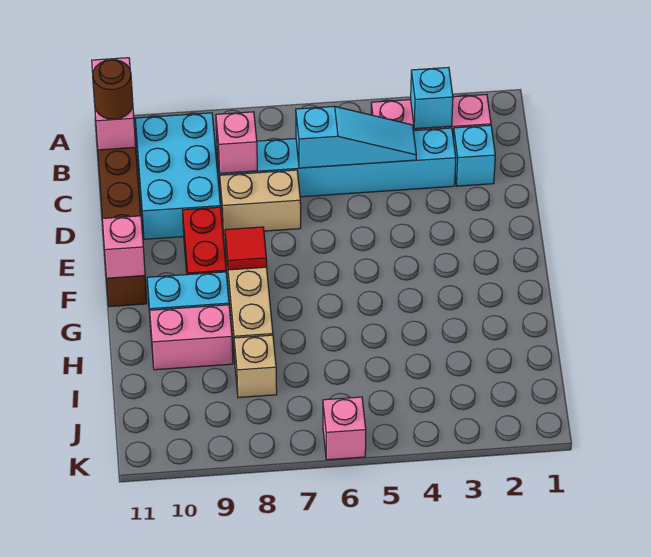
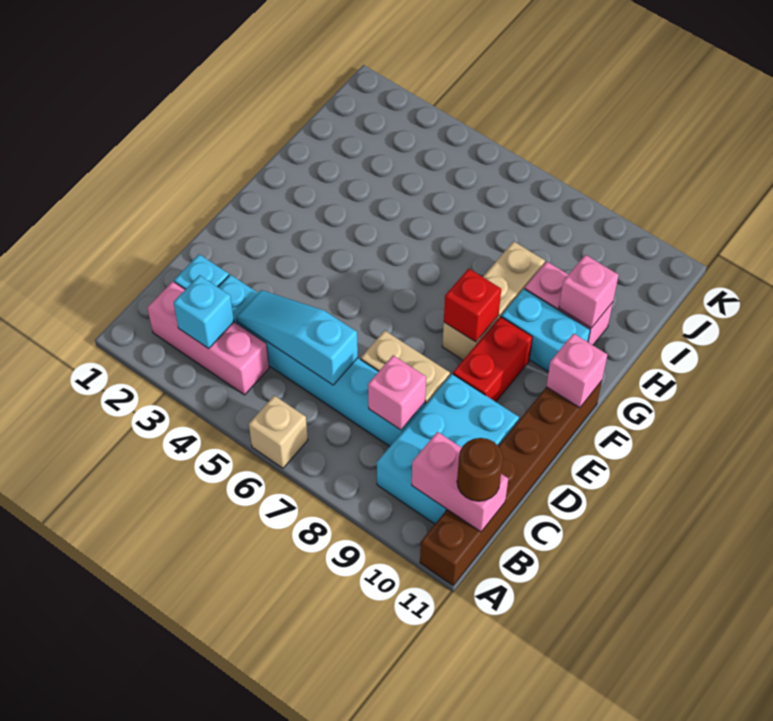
pink 1x2 brick [92,58,136,150] -> pink 1x2 brick turned to [412,432,508,532]
red 1x1 tile [225,227,267,270] -> red 1x1 brick [444,269,501,342]
tan 1x1 brick [234,335,277,398] -> tan 1x1 brick moved to [249,396,308,468]
pink 1x1 brick [323,397,366,460] -> pink 1x1 brick moved to [559,255,619,328]

